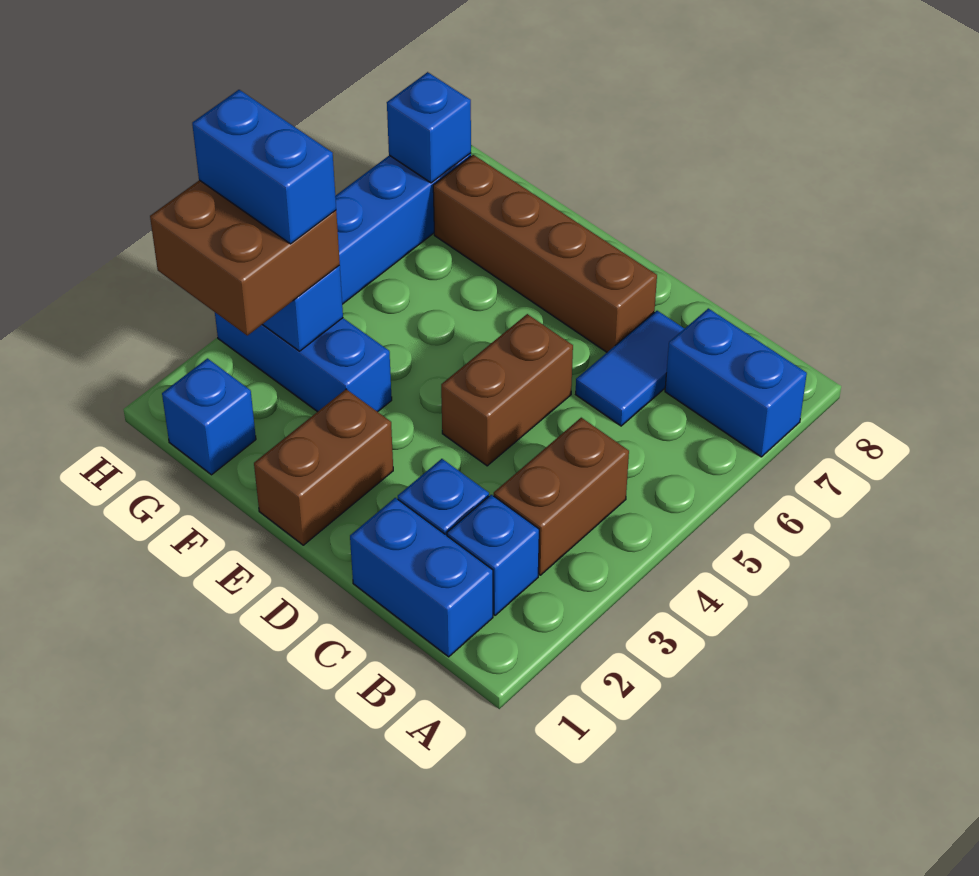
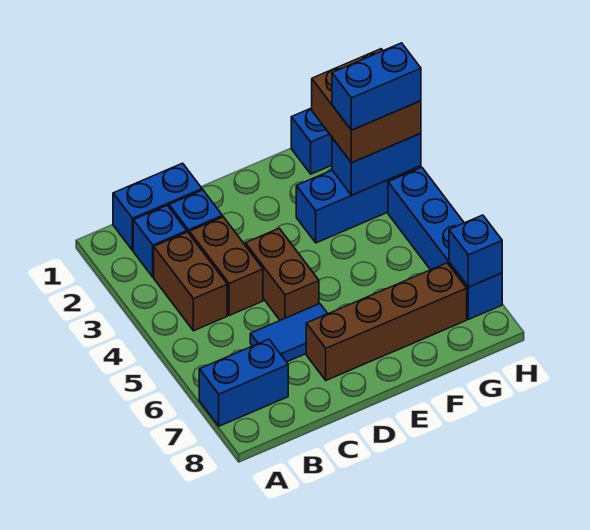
blue 1x2 tile [576,311,685,426] -> blue 1x2 tile turned to [250,304,328,362]
brown 1x2 brick [254,389,393,545] -> brown 1x2 brick moved to [189,217,263,316]

